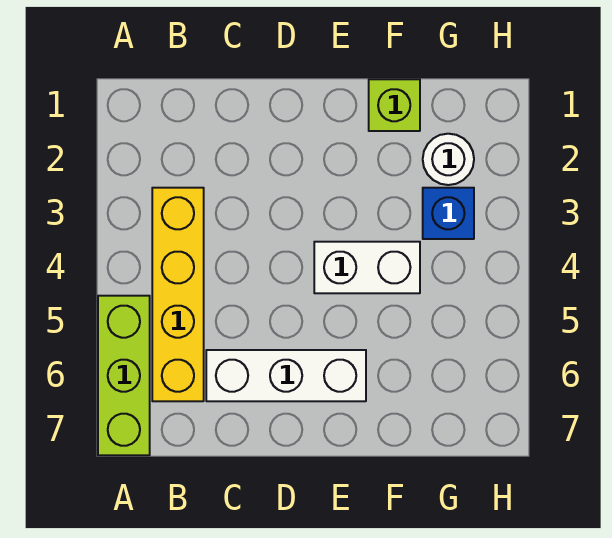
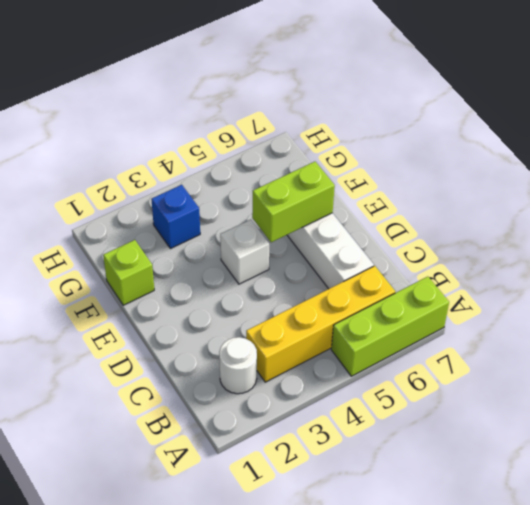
white 1x2 brick [314,242,420,293] -> white 1x1 brick [220,219,269,284]
none -> lime 1x2 brick [252,162,335,242]
white 1x1 round brick [423,134,474,185] -> white 1x1 round brick moved to [219,337,257,394]

